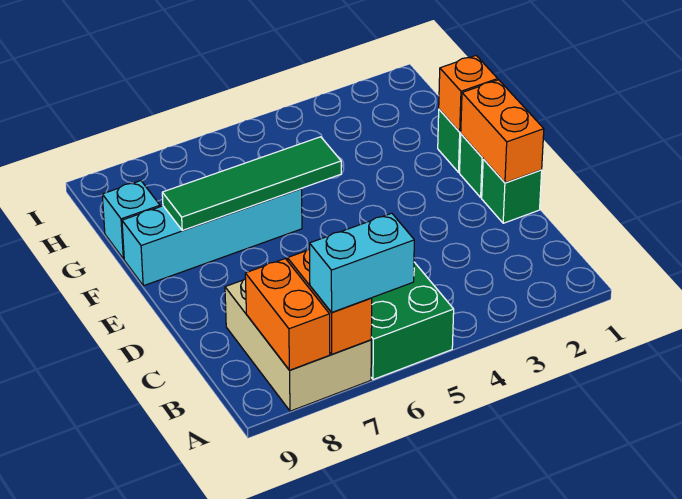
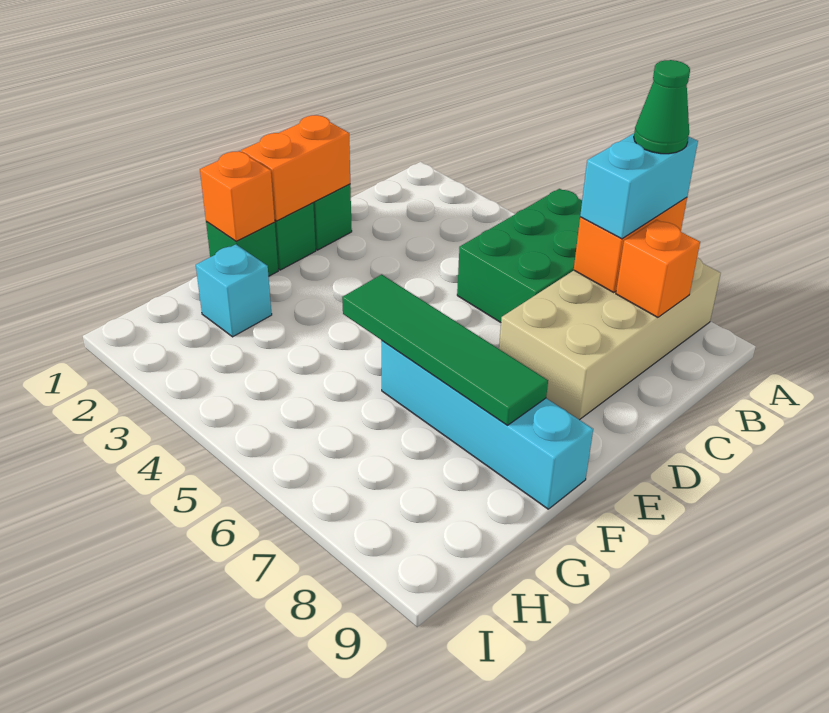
cyan 1x2 brick [309,213,414,312] -> cyan 1x2 brick turned to [580,134,698,239]
tan 2x3 brick [225,279,371,411] -> tan 2x4 brick [499,258,721,420]
none -> green 1x1 cone [634,60,690,154]
orange 1x2 brick [245,259,330,370] -> orange 1x1 brick [616,220,700,317]
cyan 1x1 brick [102,181,160,259] -> cyan 1x1 brick moved to [196,244,272,337]

